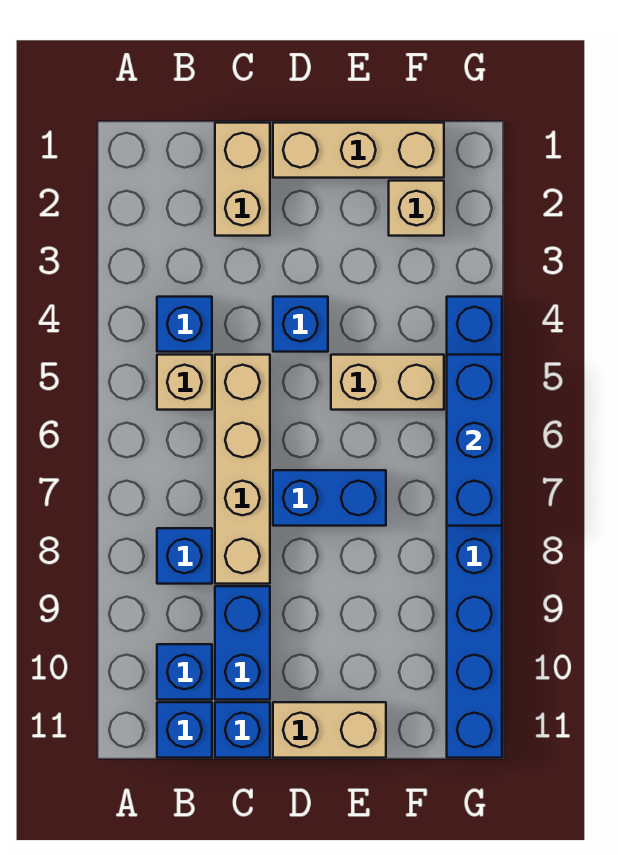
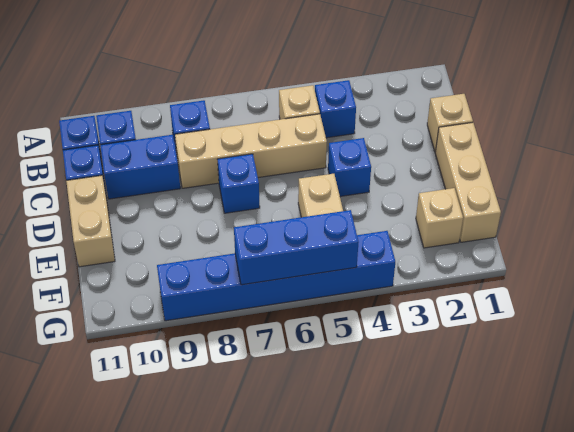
tan 1x2 brick [215,123,270,236] -> tan 1x1 brick [427,94,473,152]
blue 1x2 brick [273,470,386,526] -> blue 1x1 brick [217,154,260,213]
blue 1x8 brick [447,297,502,758] -> blue 1x6 brick [157,231,395,321]

